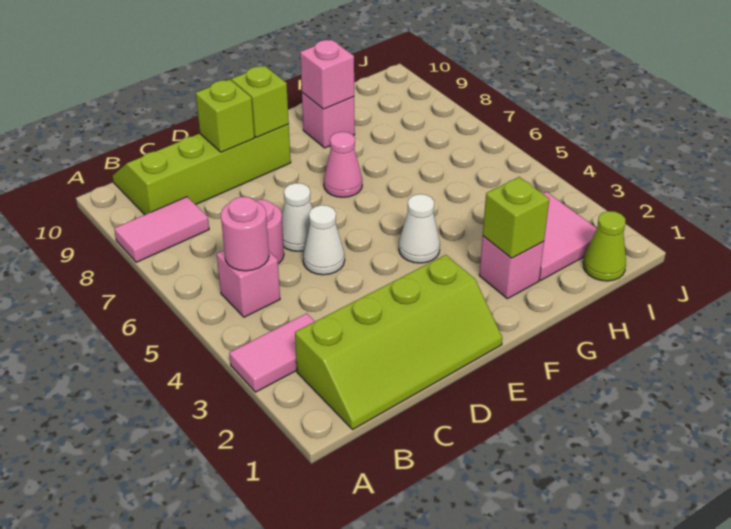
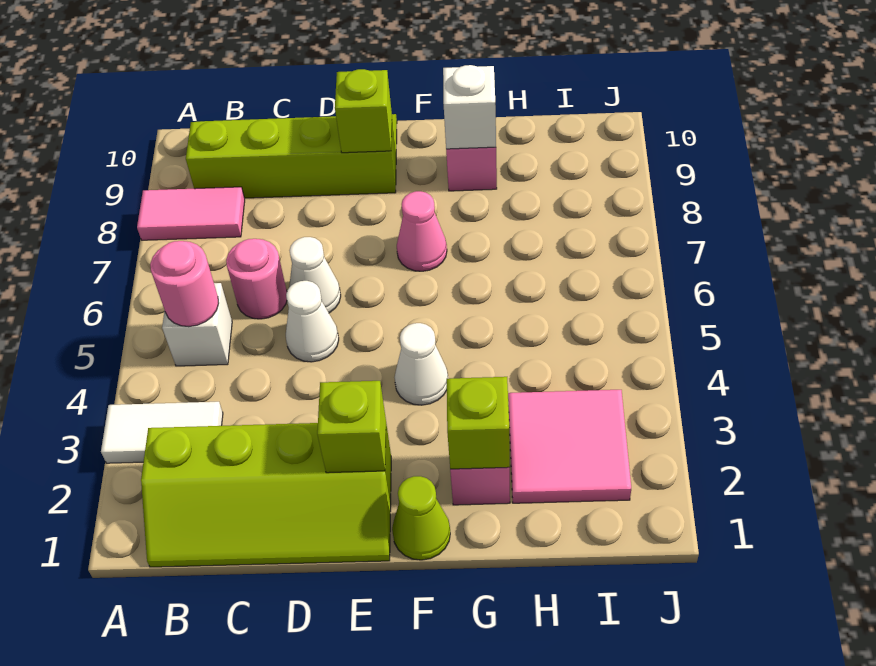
pink 1x2 tile [229,314,315,392] -> white 1x2 tile [101,402,223,463]
pink 1x1 brick [217,250,280,317] -> white 1x1 brick [162,283,232,366]
lime 1x1 brick [196,79,254,152] -> lime 1x1 brick moved to [317,381,386,473]
pink 1x1 brick [300,40,354,109] -> white 1x1 brick [443,65,496,149]
lime 1x1 cone [583,211,626,281] -> lime 1x1 cone moved to [392,476,450,560]

